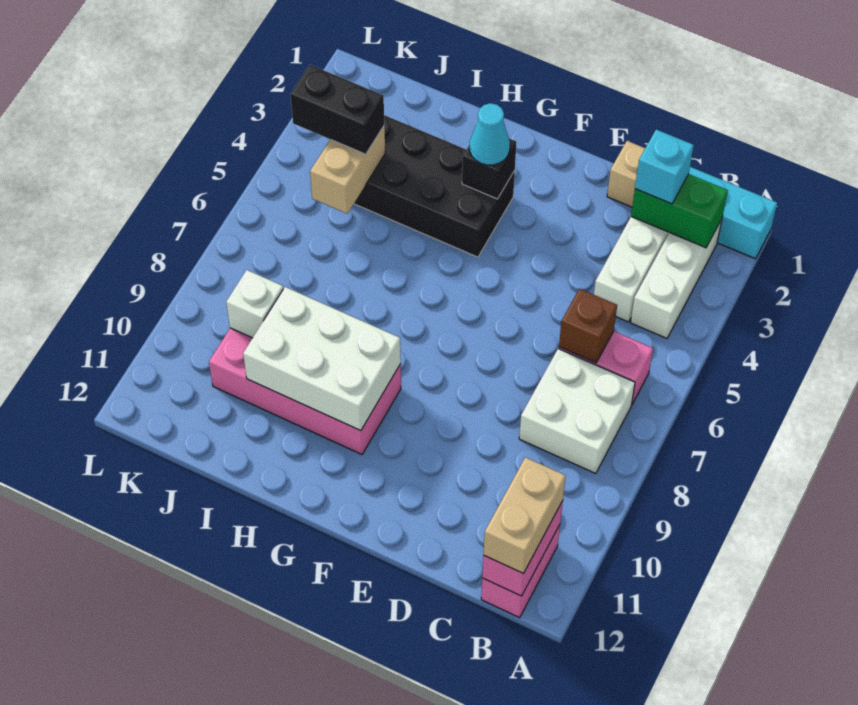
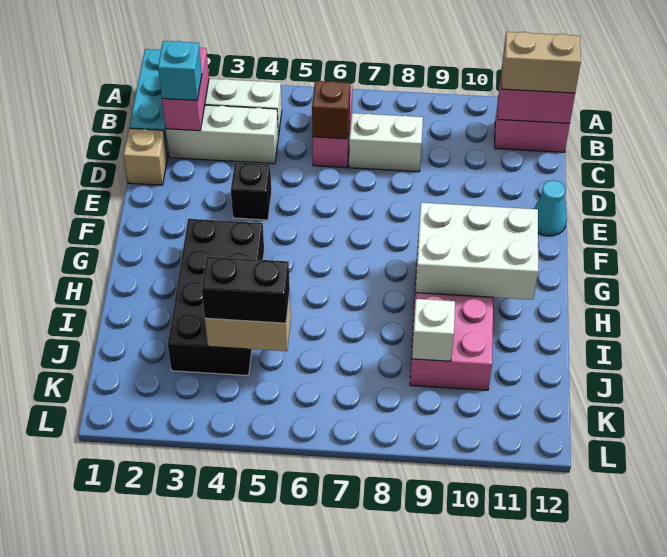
green 1x2 brick [631,174,728,248] -> pink 1x2 brick [162,48,209,131]
white 2x2 brick [519,349,635,473] -> white 1x2 brick [349,113,423,172]
black 1x1 brick [462,138,516,199] -> black 1x1 brick moved to [231,162,272,220]
cyan 1x1 cone [470,103,510,165] -> cyan 1x1 cone moved to [534,180,567,236]
white 2x3 brick [243,287,401,431] -> white 2x3 brick turned to [415,203,538,300]
black 1x2 brick [290,65,384,154] -> black 1x2 brick turned to [202,257,290,323]

